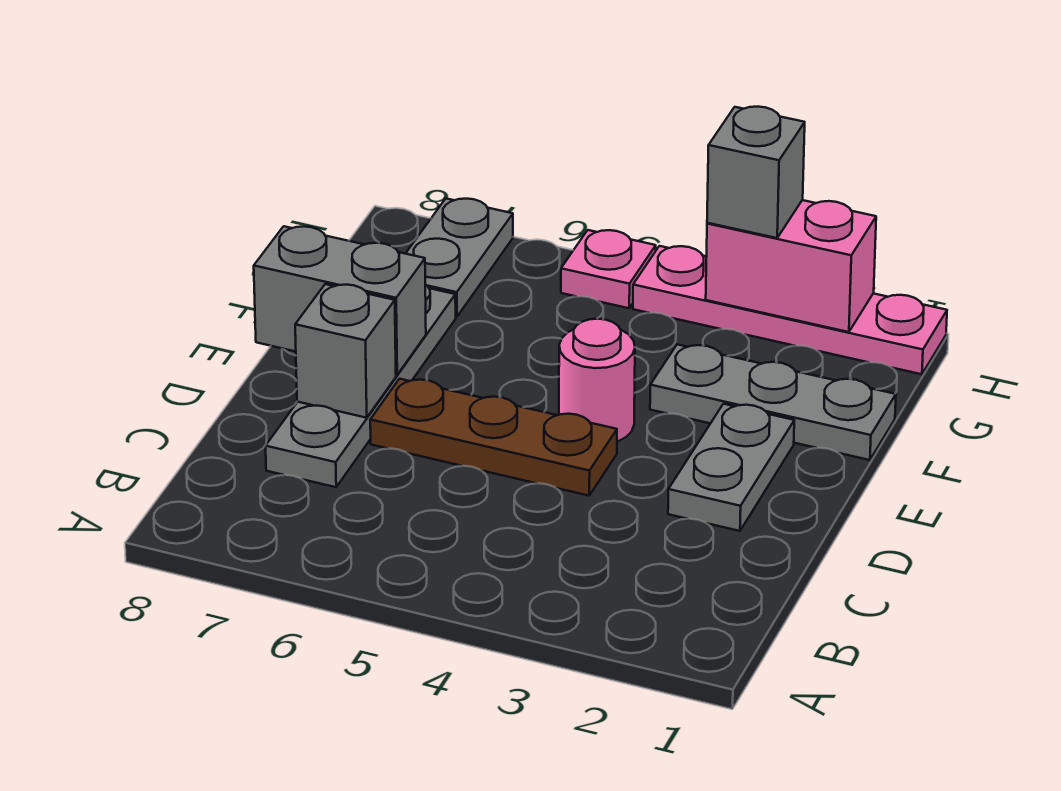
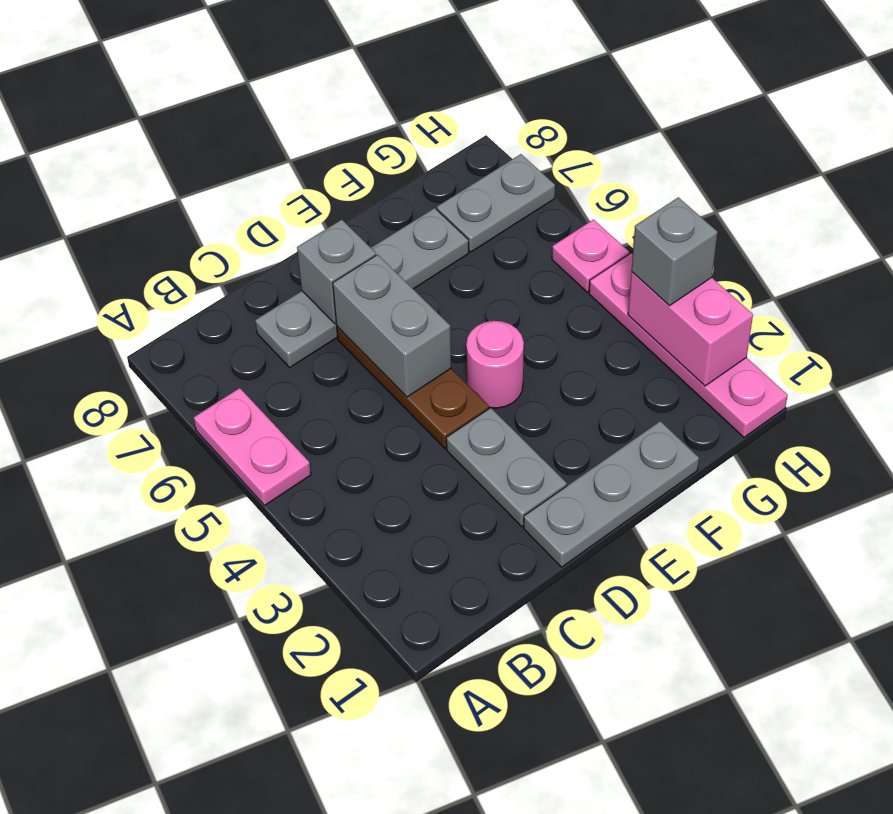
none -> pink 1x2 plate [194,388,311,505]
grey 1x2 plate [668,404,794,531] -> grey 1x2 plate turned to [446,408,567,527]
grey 1x2 brick [254,226,426,375] -> grey 1x2 brick moved to [333,255,451,397]
grey 1x3 plate [650,345,896,460] -> grey 1x3 plate turned to [524,421,699,567]

